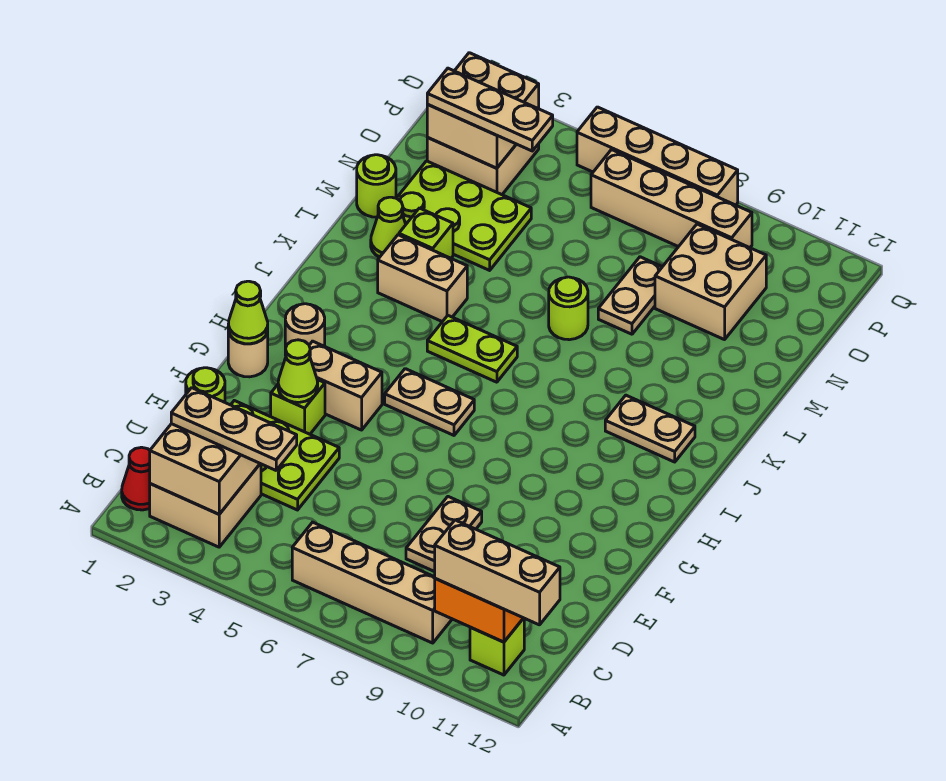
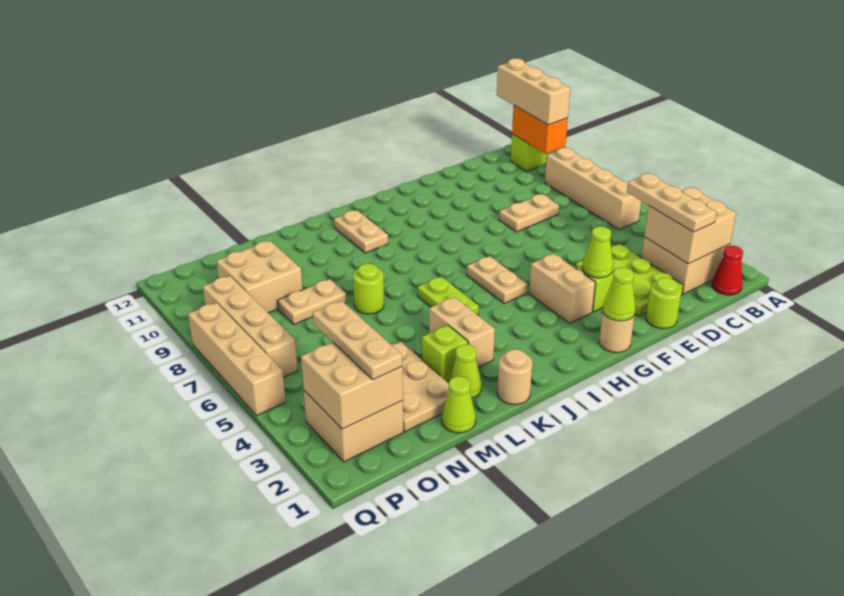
tan 1x1 round brick [285,304,325,349] -> tan 1x1 round brick moved to [497,349,532,405]
lime 1x1 round brick [357,155,396,217] -> lime 1x1 cone [442,376,476,433]
lime 2x3 plate [397,161,531,270] -> tan 2x3 plate [392,342,449,432]

